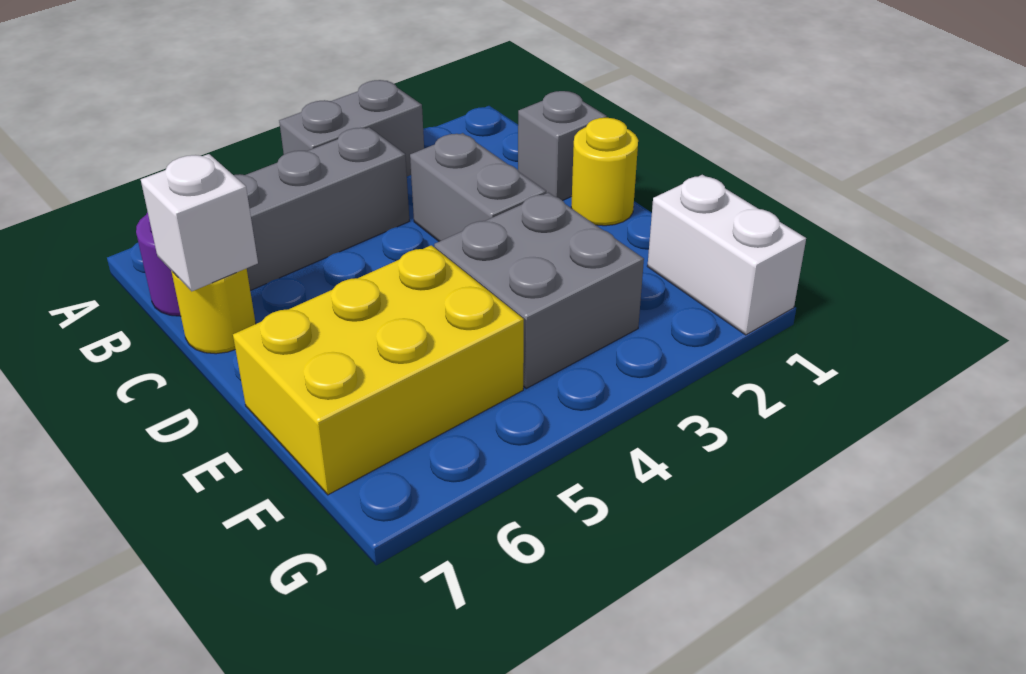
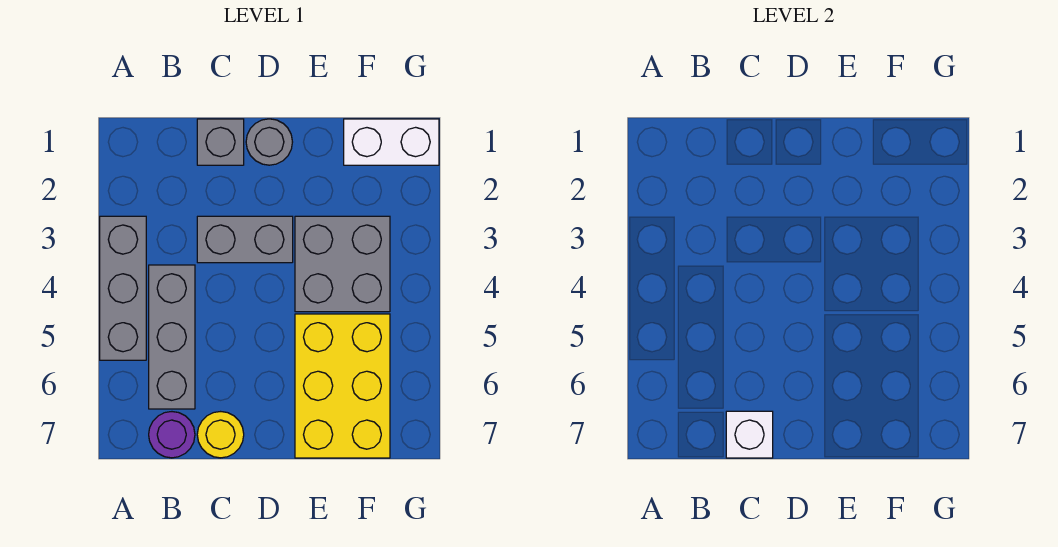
grey 1x2 brick [279,80,424,176] -> grey 1x3 brick [100,216,146,360]
yellow 1x1 round brick [571,118,638,226] -> grey 1x1 round brick [246,119,292,165]

